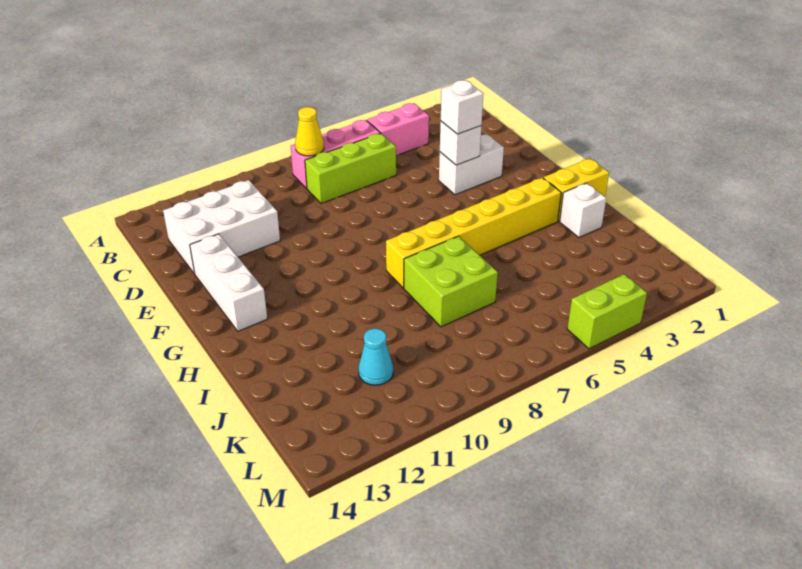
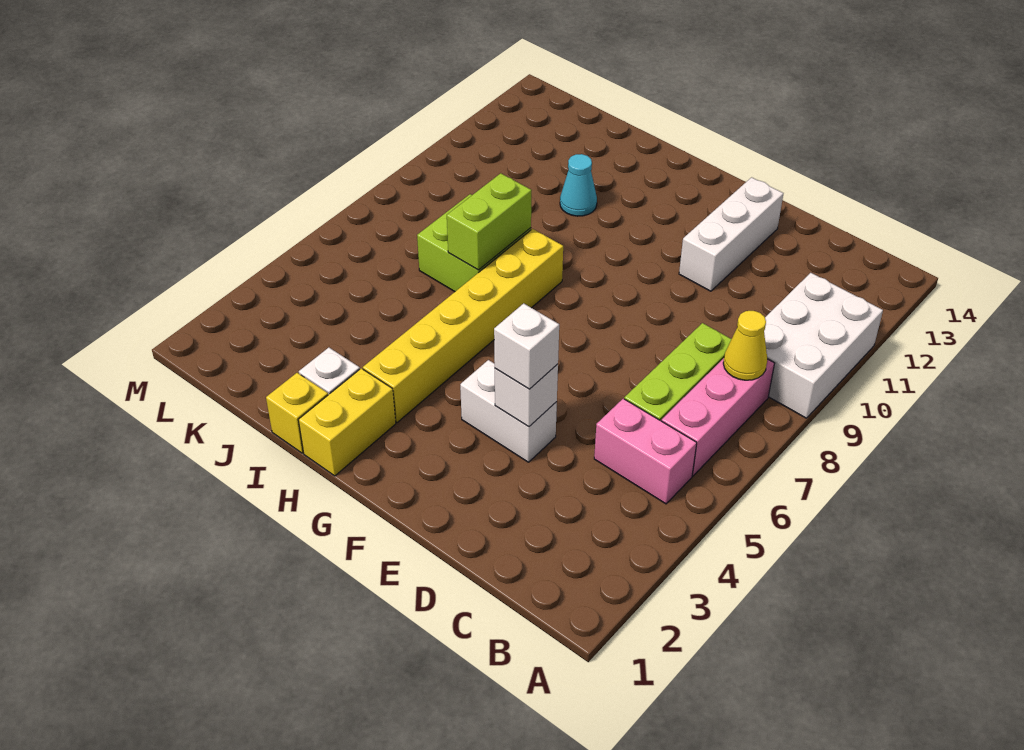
pink 1x2 brick [367,103,429,155] -> pink 1x2 brick turned to [594,399,697,504]
white 2x3 brick [163,180,280,274] -> white 2x3 brick moved to [764,273,883,418]
white 1x2 brick [439,134,504,195] -> white 1x2 brick turned to [460,360,557,462]
white 1x3 brick [190,234,267,331] -> white 1x3 brick turned to [679,177,783,291]
none -> yellow 1x1 brick [266,373,328,453]
cyan 1x1 cone [359,328,393,385] -> cyan 1x1 cone moved to [560,154,597,216]
lime 1x2 brick [567,274,647,349] -> lime 1x2 brick moved to [447,173,531,270]

